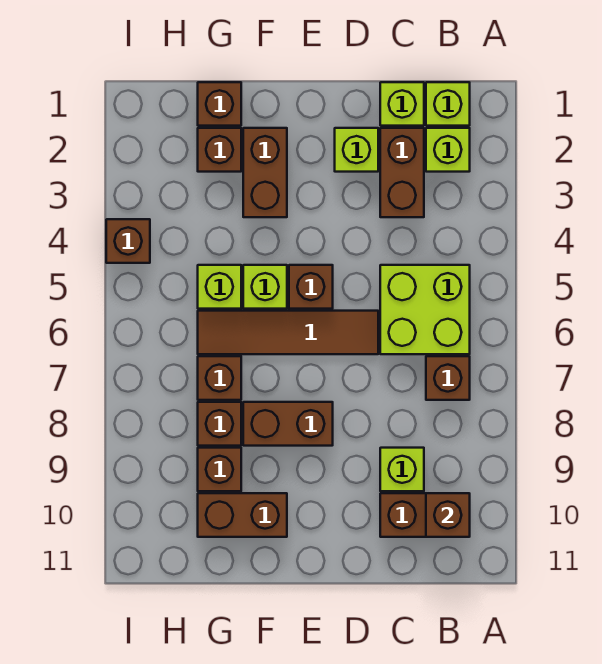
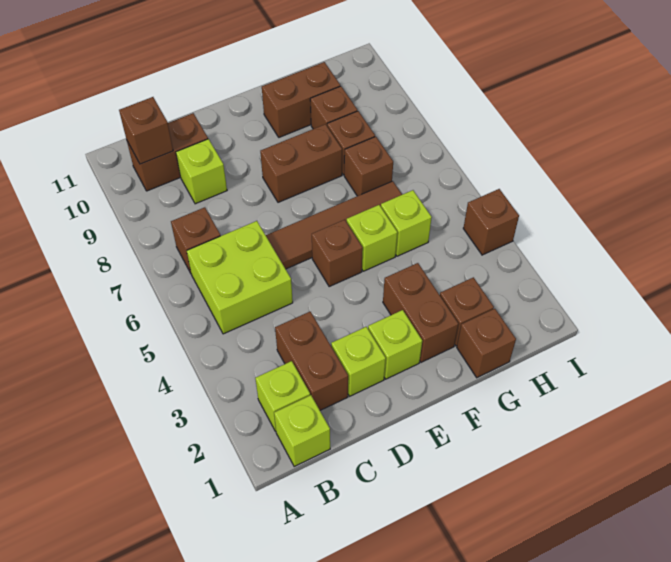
lime 1x1 brick [380,82,424,126] -> lime 1x1 brick moved to [368,310,422,379]

